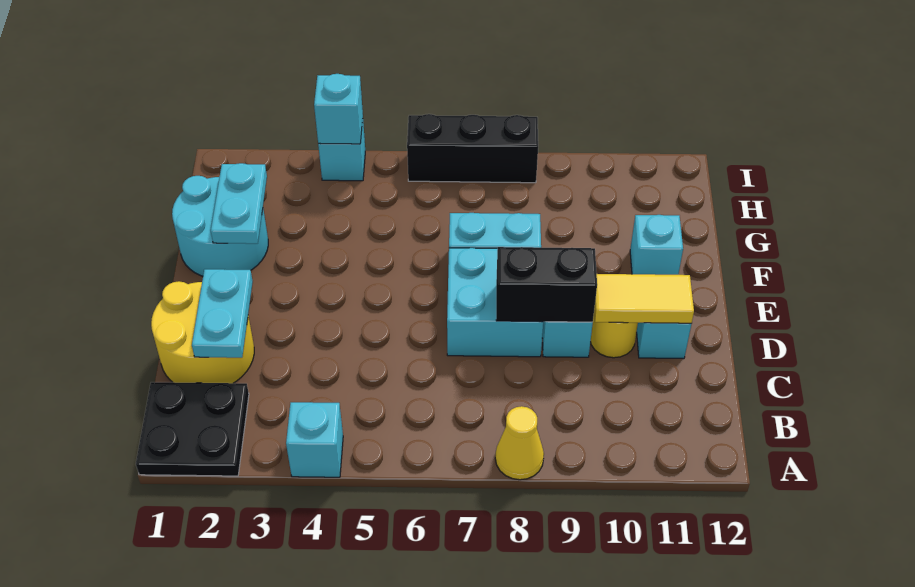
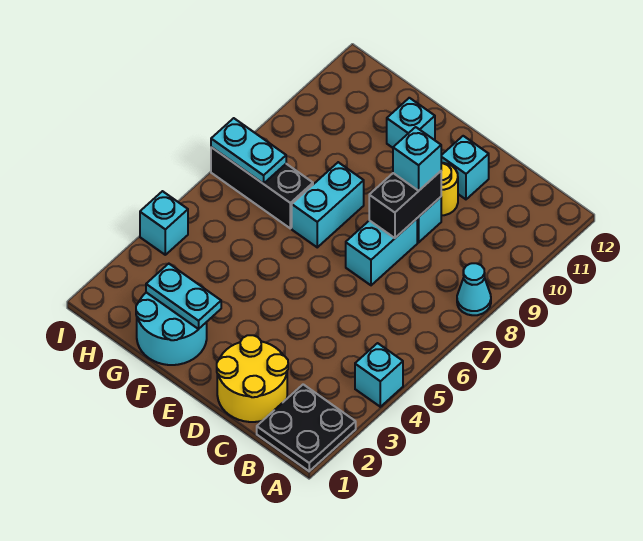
yellow 1x1 cone [495,406,544,480] -> cyan 1x1 cone [457,263,491,315]
cyan 1x2 plate [192,269,253,358] -> cyan 1x2 plate moved to [211,118,286,184]
cyan 2x2 brick [447,248,543,357] -> cyan 1x2 brick [346,219,417,285]
yellow 1x2 tile [594,274,694,323] -> none
cyan 1x1 brick [314,74,363,144] -> cyan 1x1 brick moved to [393,127,441,191]
black 1x3 brick [407,114,538,183] -> black 1x3 brick turned to [211,147,313,228]

